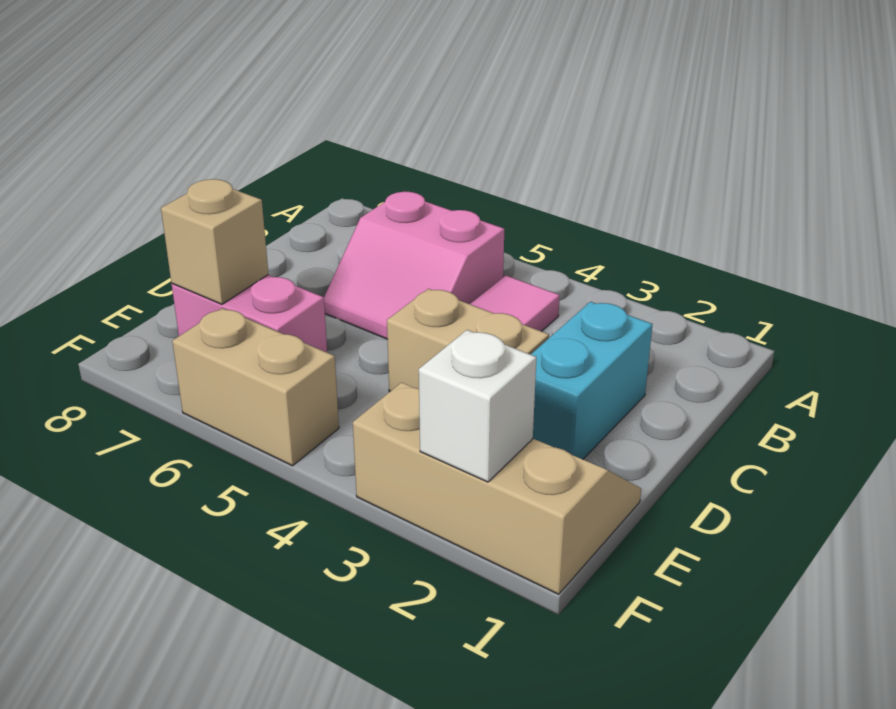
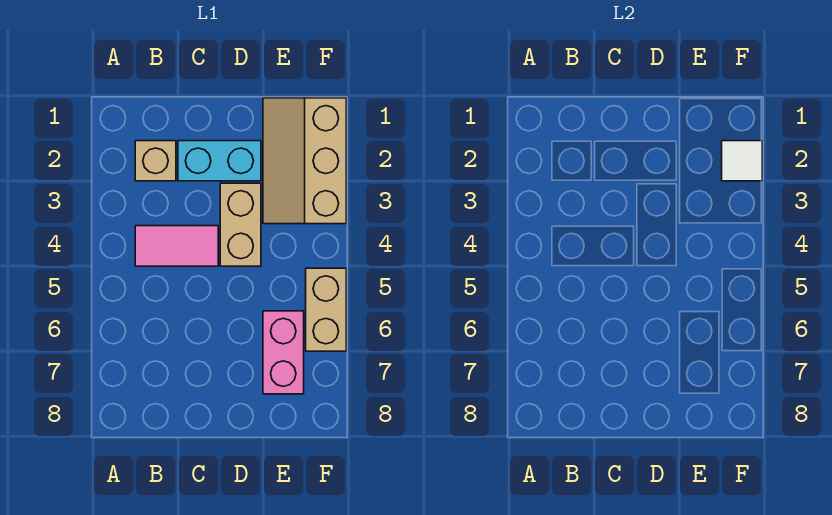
pink 2x2 slope [324,192,504,339] -> none
tan 1x1 brick [161,179,268,304] -> tan 1x1 brick moved to [135,141,176,181]
white 1x1 brick [419,330,537,482] -> white 1x1 tile [722,141,762,181]

